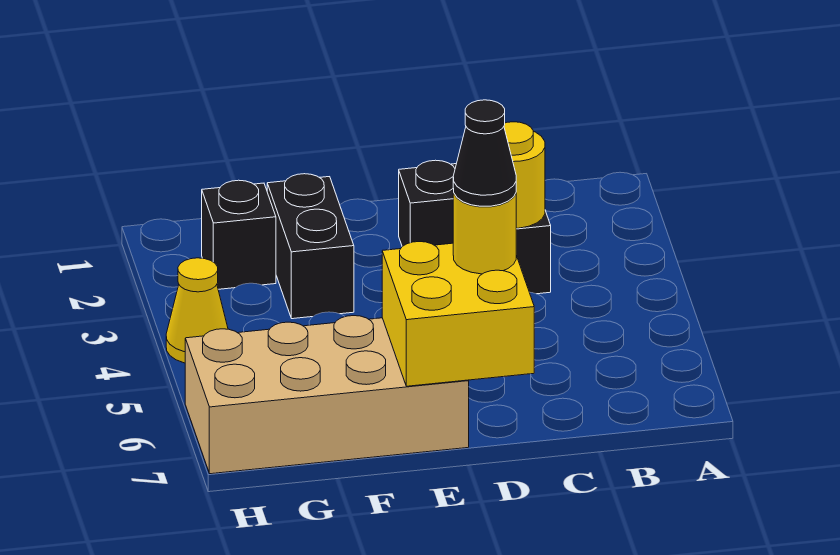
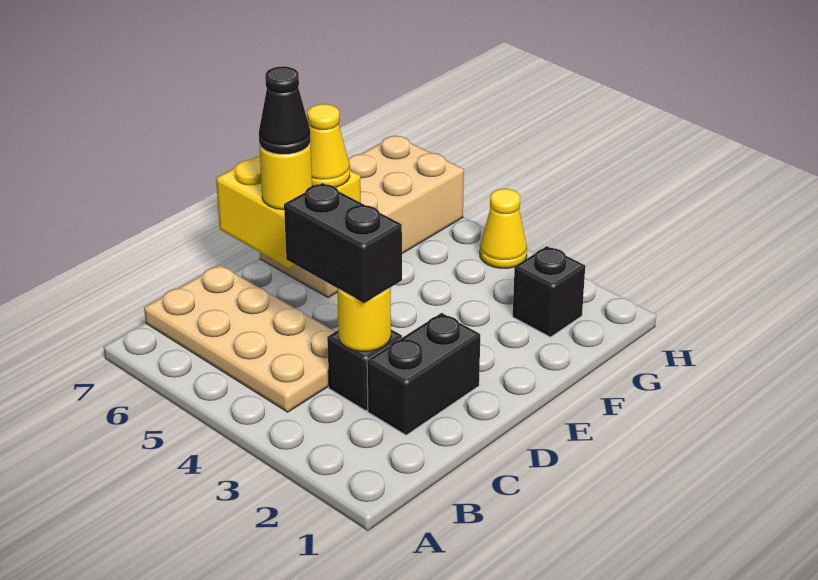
none -> tan 2x4 plate [144,265,336,412]
none -> yellow 1x1 cone [307,104,350,187]
black 1x2 brick [267,174,354,319] -> black 1x2 brick moved to [284,183,402,303]

